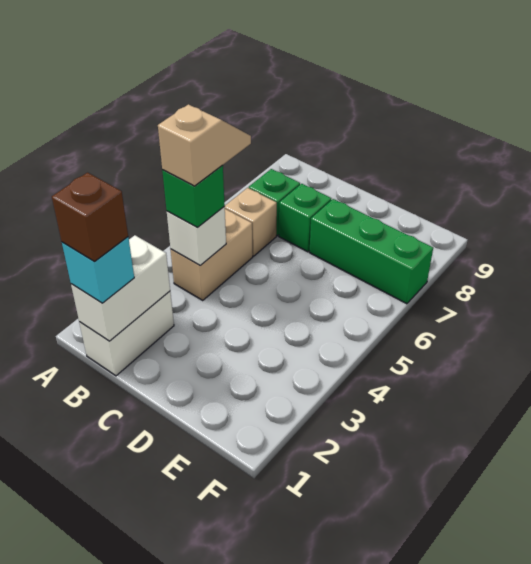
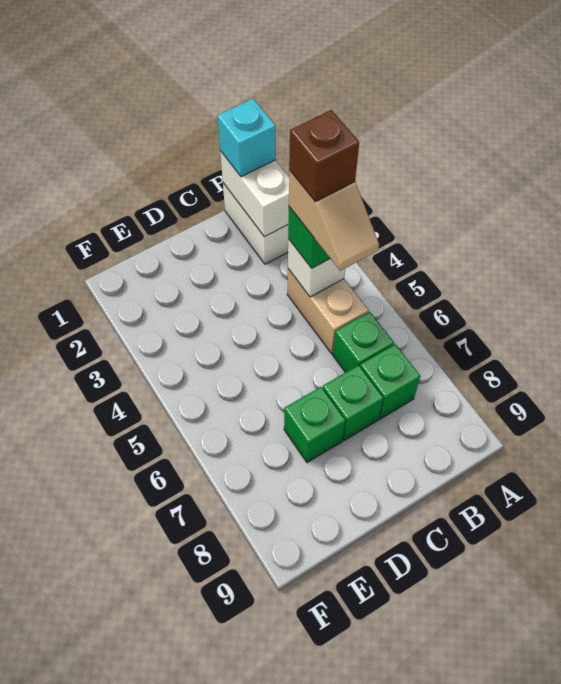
brown 1x1 brick [52,173,128,262] -> brown 1x1 brick moved to [289,110,359,202]
tan 1x1 brick [225,188,277,256] -> green 1x1 brick [333,312,394,373]
green 1x3 brick [309,199,433,304] -> green 1x1 brick [284,387,345,463]

